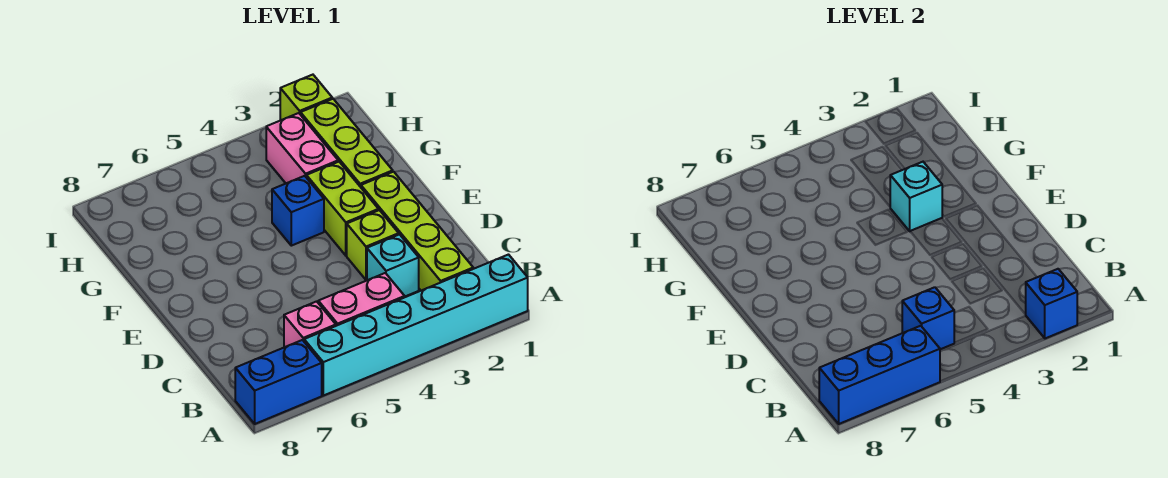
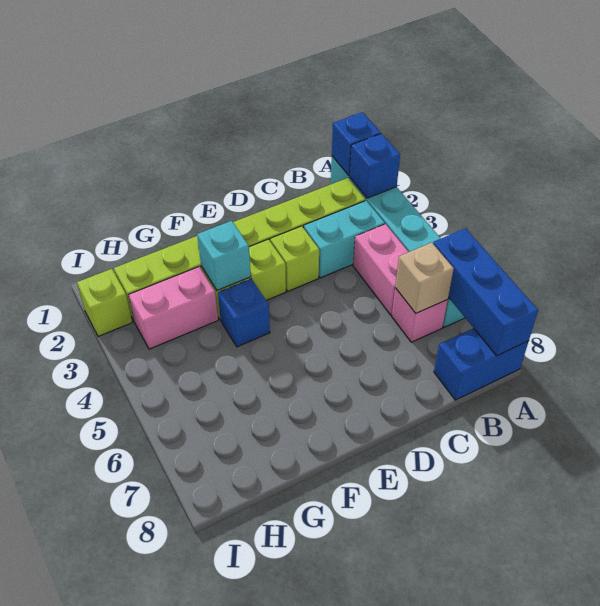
blue 1x2 brick [235,340,322,424] -> blue 1x2 brick turned to [434,328,529,400]
blue 1x1 brick [902,287,954,349] -> blue 1x1 brick moved to [332,112,381,176]
none -> tan 1x1 brick [395,243,454,313]
cyan 1x1 brick [367,234,419,296] -> cyan 1x2 brick [303,201,385,278]

